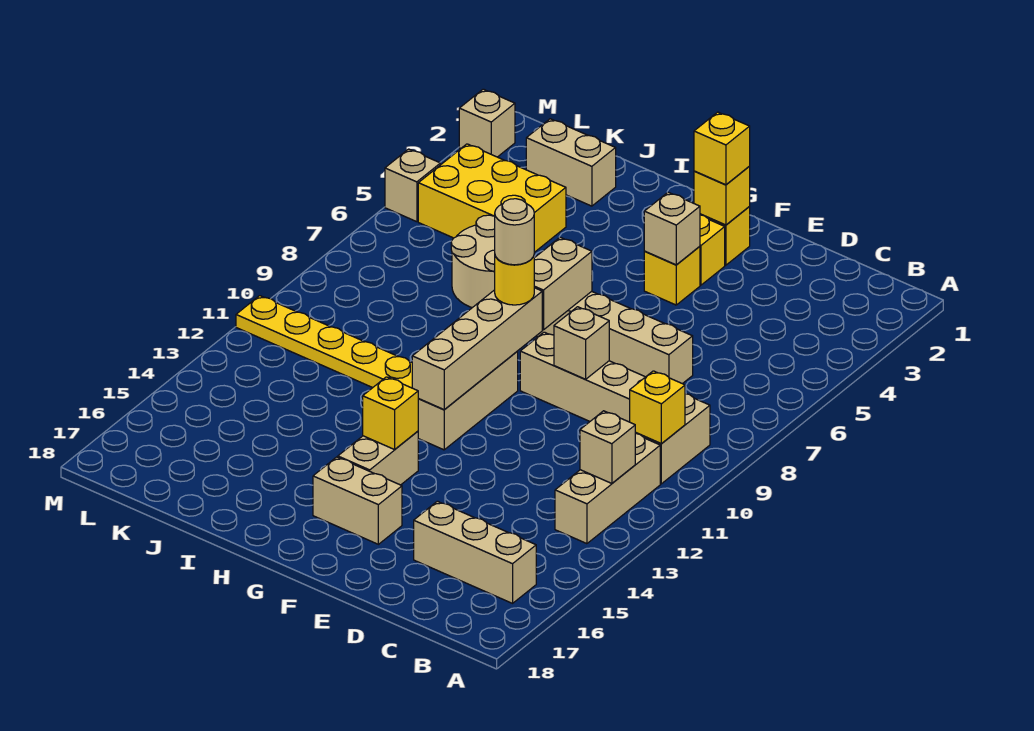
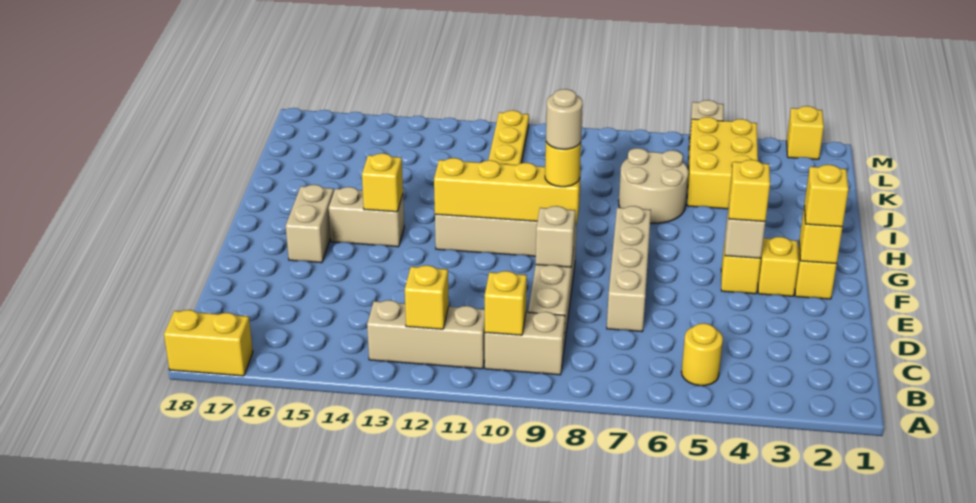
none -> yellow 1x2 brick [164,310,253,376]
none -> yellow 1x1 round brick [681,323,723,386]
tan 1x1 brick [580,411,635,483] -> yellow 1x1 brick [405,265,449,329]
tan 1x3 brick [414,501,536,603] -> none
none -> yellow 1x1 brick [729,160,770,221]
tan 1x2 brick [534,237,592,330] -> none
tan 1x4 brick [412,288,542,410] -> yellow 1x4 brick [434,158,581,224]
tan 1x2 brick [526,119,616,206] -> none
tan 1x1 brick [459,89,515,157] -> yellow 1x1 brick [787,106,824,159]

